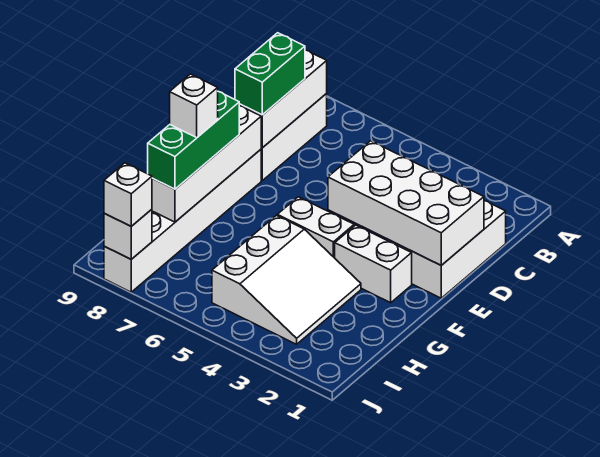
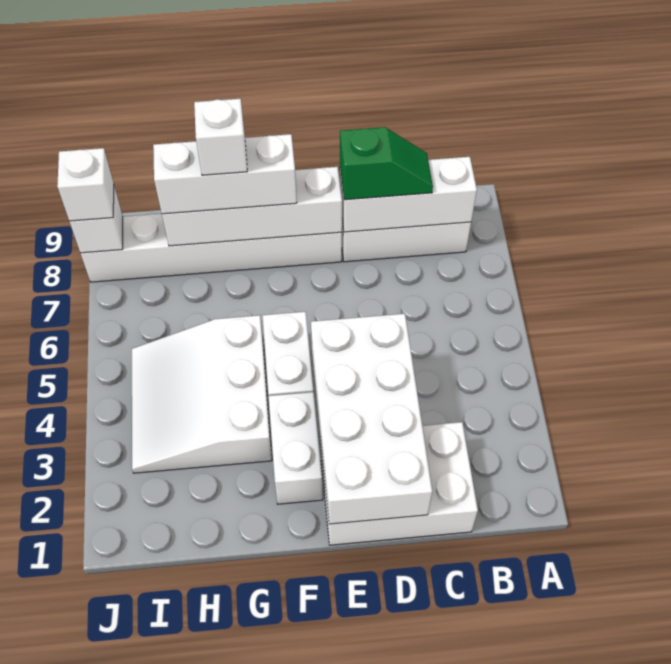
green 1x2 brick [235,33,305,115] -> green 1x2 slope [340,127,433,200]
green 1x3 brick [148,92,239,189] -> white 1x3 brick [153,134,297,214]
white 3x3 slope [212,215,361,344] -> white 3x3 slope turned to [132,315,272,473]

